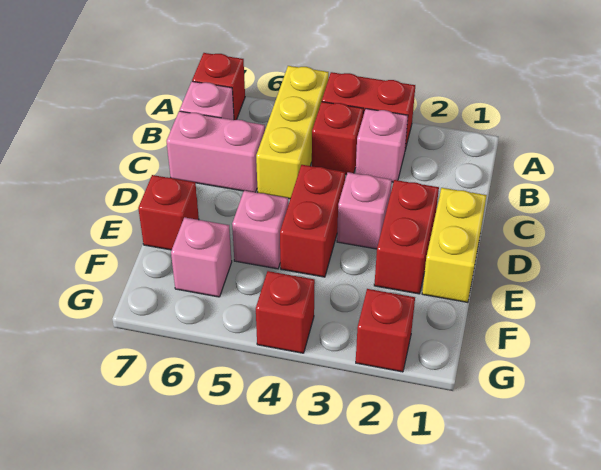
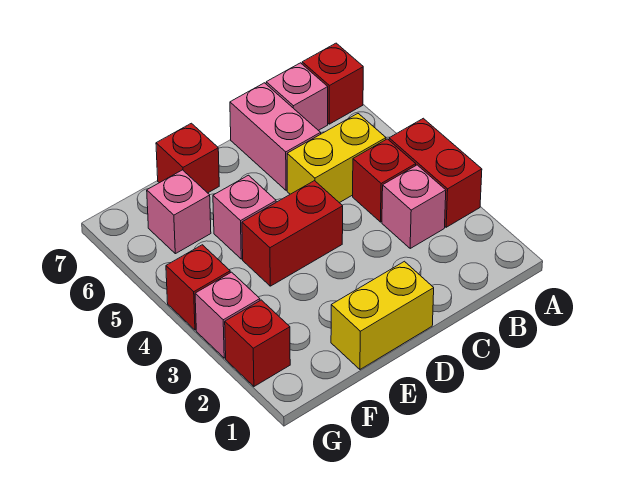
yellow 1x3 brick [256,66,329,199] -> yellow 1x2 brick [287,114,386,203]
red 1x2 brick [374,180,439,294] -> none
pink 1x1 brick [337,172,392,249] -> pink 1x1 brick moved to [195,272,260,358]

